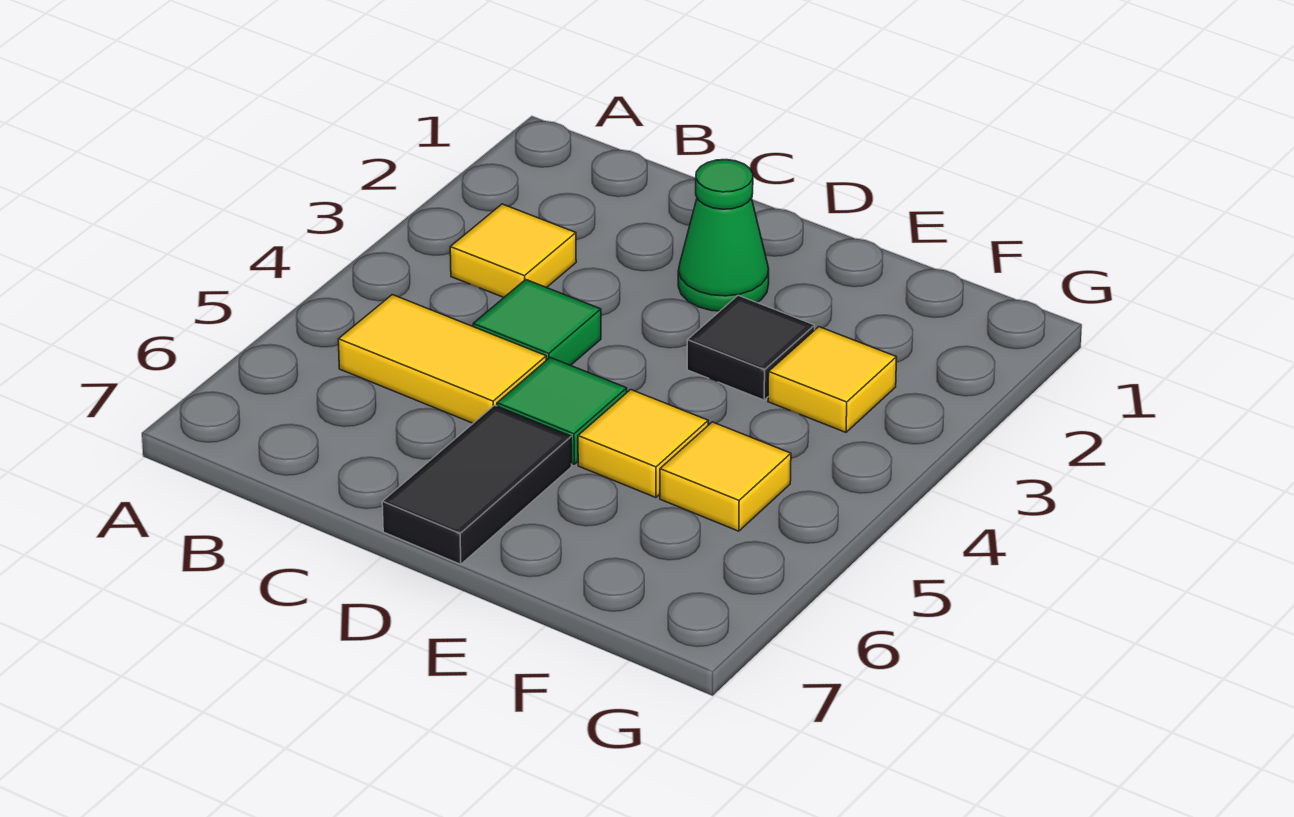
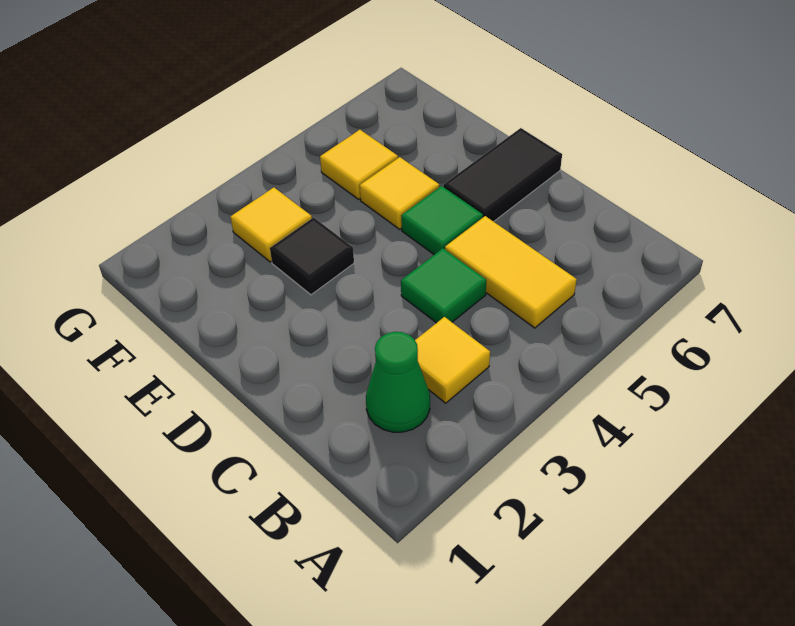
green 1x1 cone [678,160,769,311] -> green 1x1 cone moved to [366,332,430,432]

